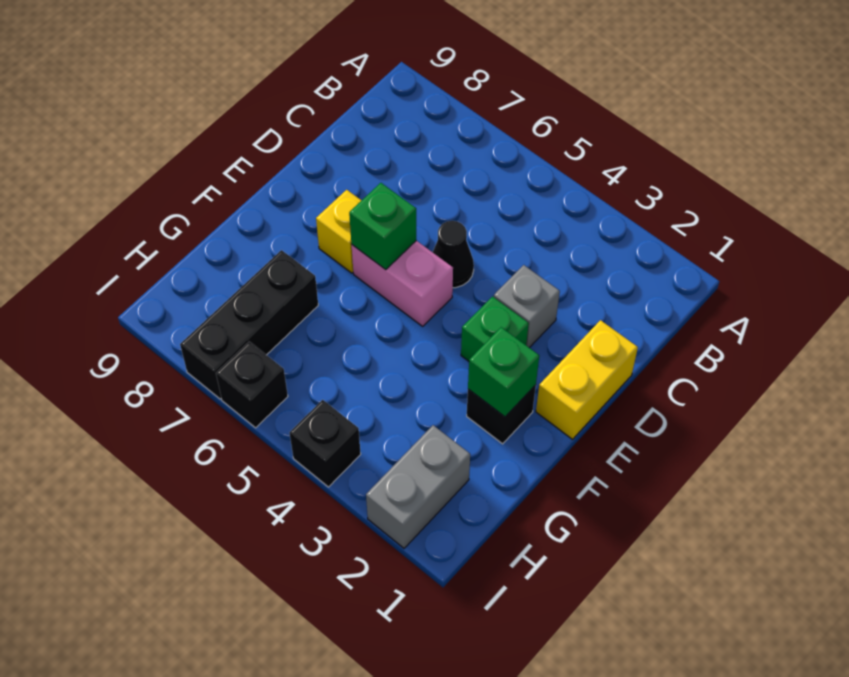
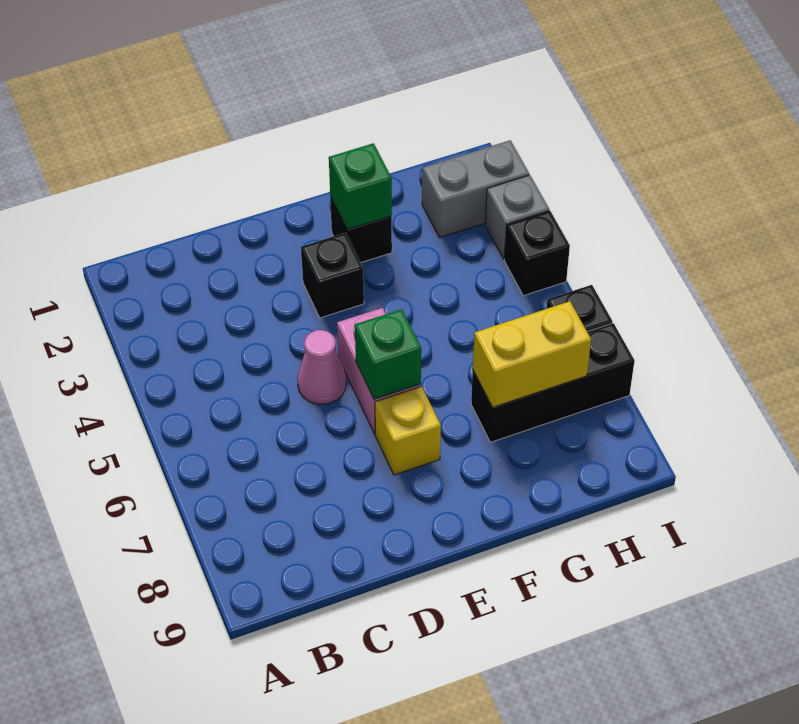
yellow 1x2 brick [536,320,638,439] -> yellow 1x2 brick moved to [473,301,591,408]
grey 1x1 brick [494,265,560,348] -> grey 1x1 brick moved to [485,175,549,259]
black 1x1 cone [433,221,474,288] -> pink 1x1 cone [297,330,346,404]
green 1x1 brick [461,297,529,361] -> black 1x1 brick [301,233,364,318]

